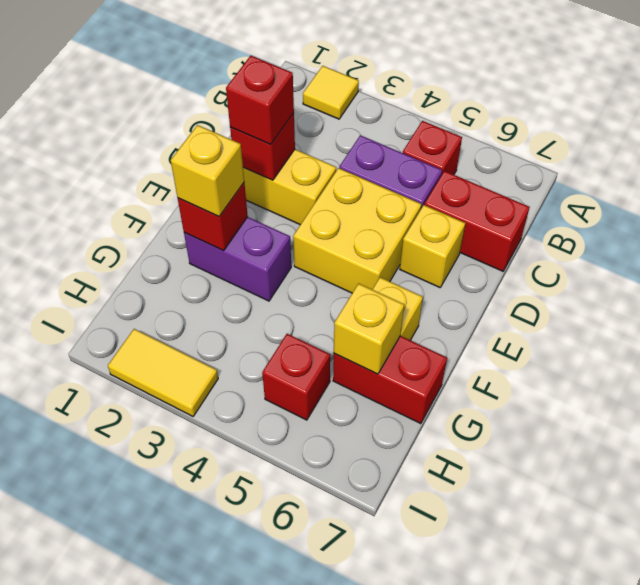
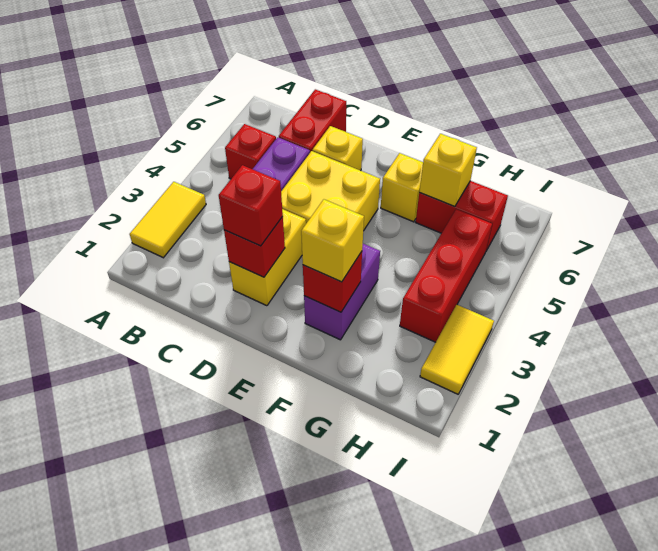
yellow 1x1 tile [303,66,359,119] -> yellow 1x2 tile [130,182,206,258]
red 1x2 brick [333,336,447,424] -> red 1x2 brick turned to [416,181,508,251]
red 1x1 brick [262,334,330,420] -> red 1x3 brick [400,209,492,342]

